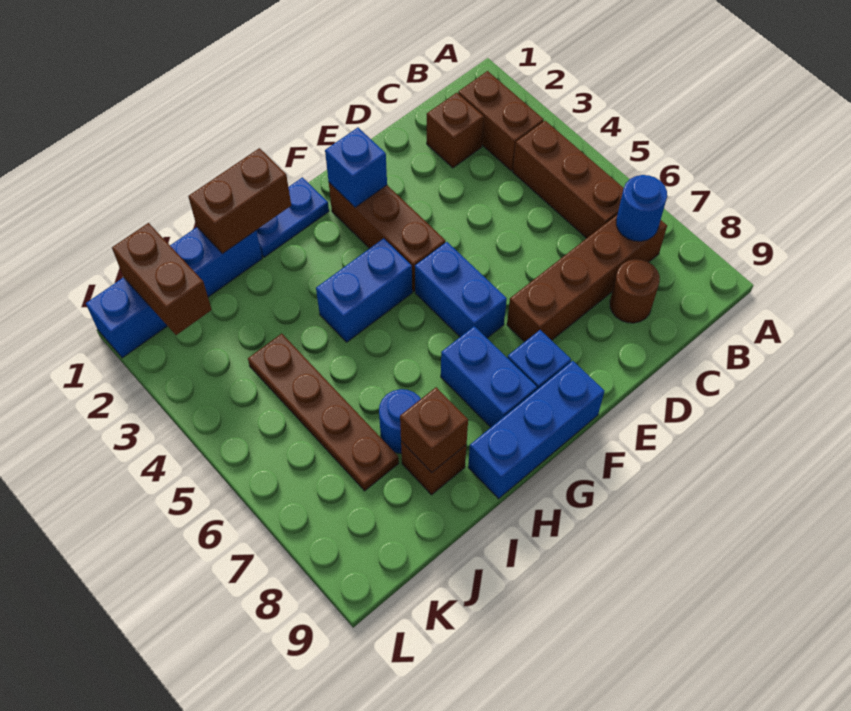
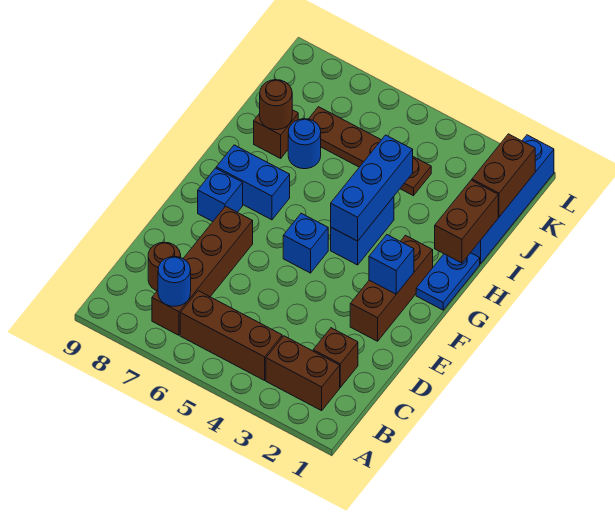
brown 1x3 brick [329,183,445,292] -> brown 1x3 brick turned to [350,235,433,341]
blue 1x2 brick [415,242,507,338] -> blue 1x1 brick [283,213,328,273]
blue 1x3 brick [468,361,604,499] -> blue 1x3 brick moved to [331,135,413,241]
brown 1x1 brick [400,387,468,472] -> brown 1x1 round brick [260,80,292,130]
brown 1x2 brick [112,223,212,335] -> brown 1x2 brick turned to [472,134,535,217]

